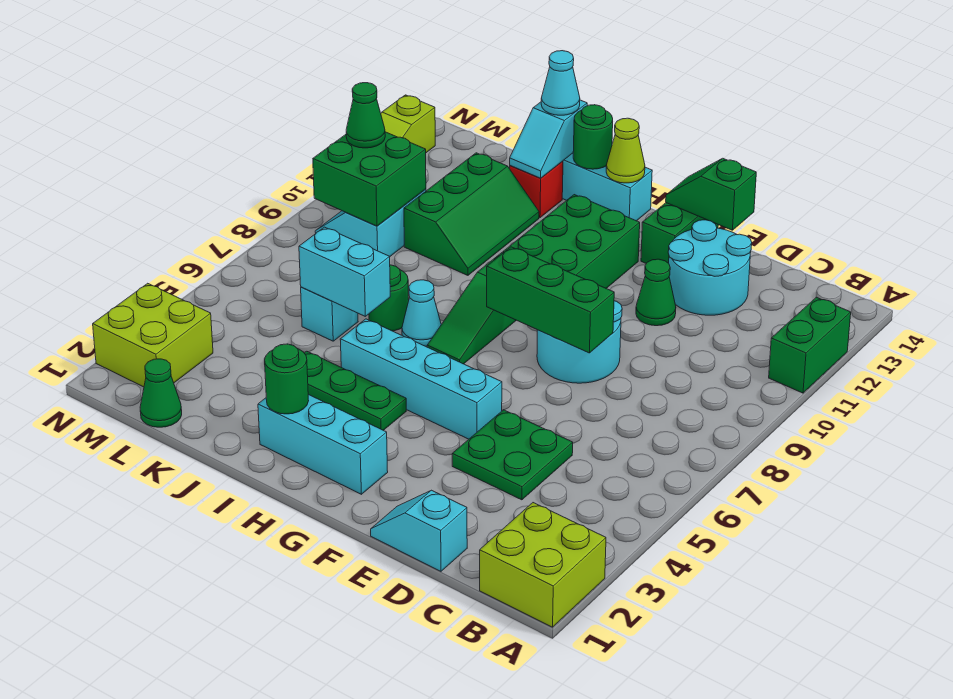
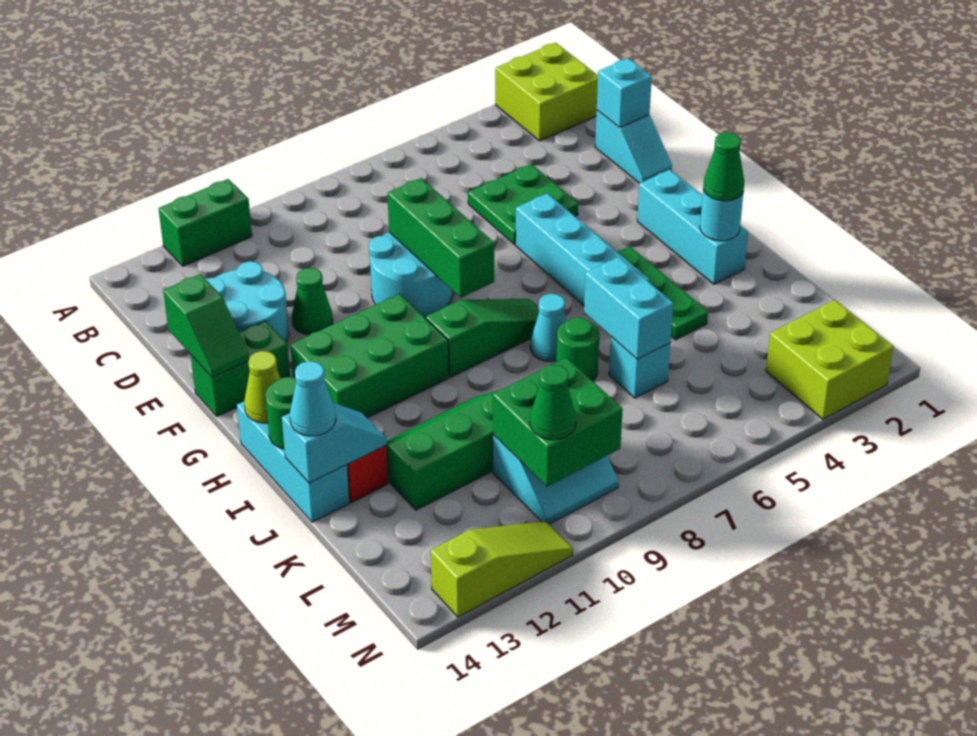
none -> cyan 1x1 brick [597,58,652,128]
green 1x1 round brick [264,344,309,414] -> cyan 1x1 round brick [700,189,743,241]
green 1x1 cone [140,359,182,427] -> green 1x1 cone moved to [703,133,744,201]

